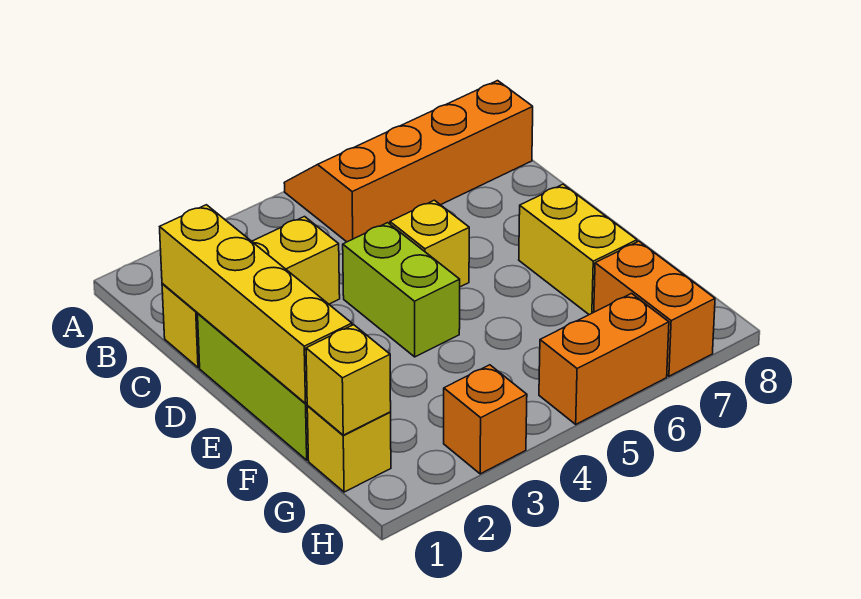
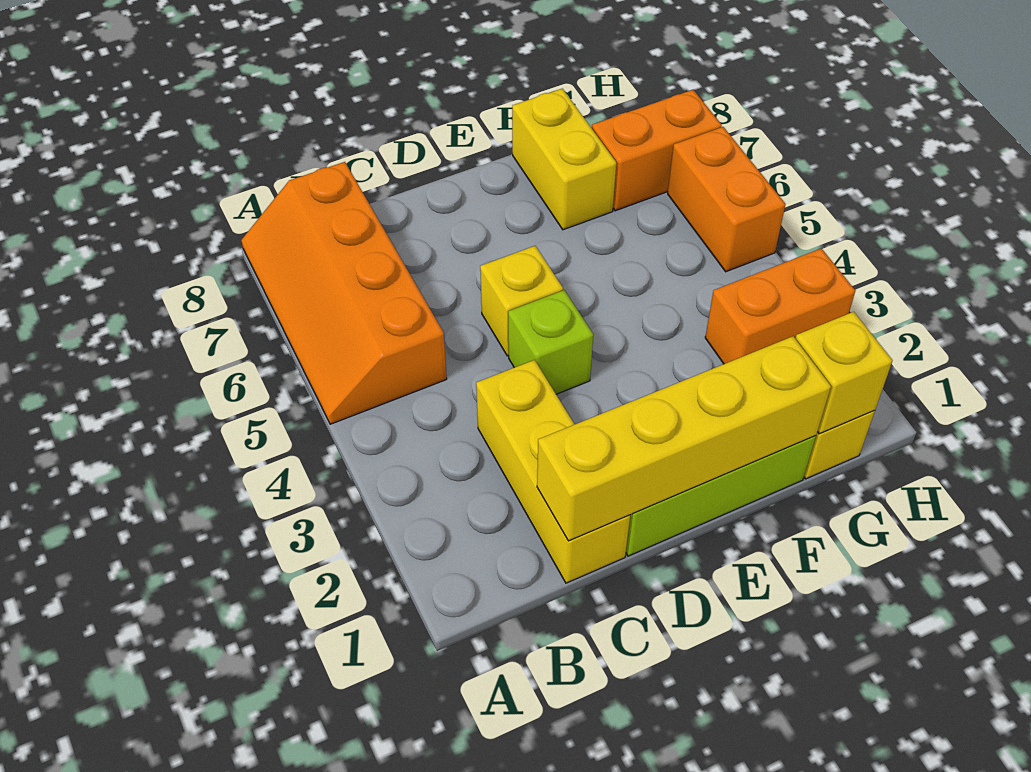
lime 1x2 brick [343,223,460,357] -> lime 1x1 brick [508,290,593,394]
yellow 1x2 brick [519,184,637,315] -> yellow 1x2 brick turned to [512,89,616,230]
orange 1x1 brick [444,365,527,474] -> orange 1x2 brick [705,248,855,364]

